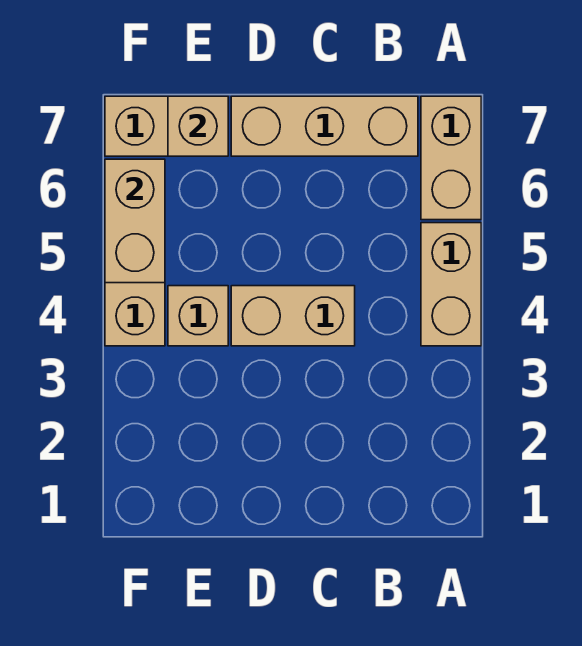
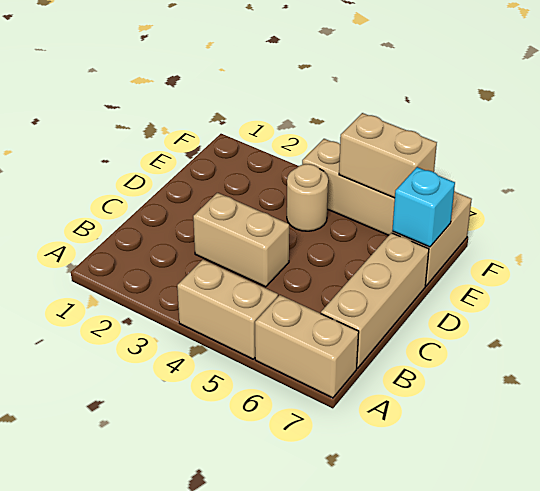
tan 1x2 brick [231,286,355,346] -> tan 1x2 brick turned to [193,193,289,287]
tan 1x1 brick [168,286,228,346] -> tan 1x1 round brick [287,164,328,231]
tan 1x1 brick [168,96,228,156] -> cyan 1x1 brick [392,167,455,247]

